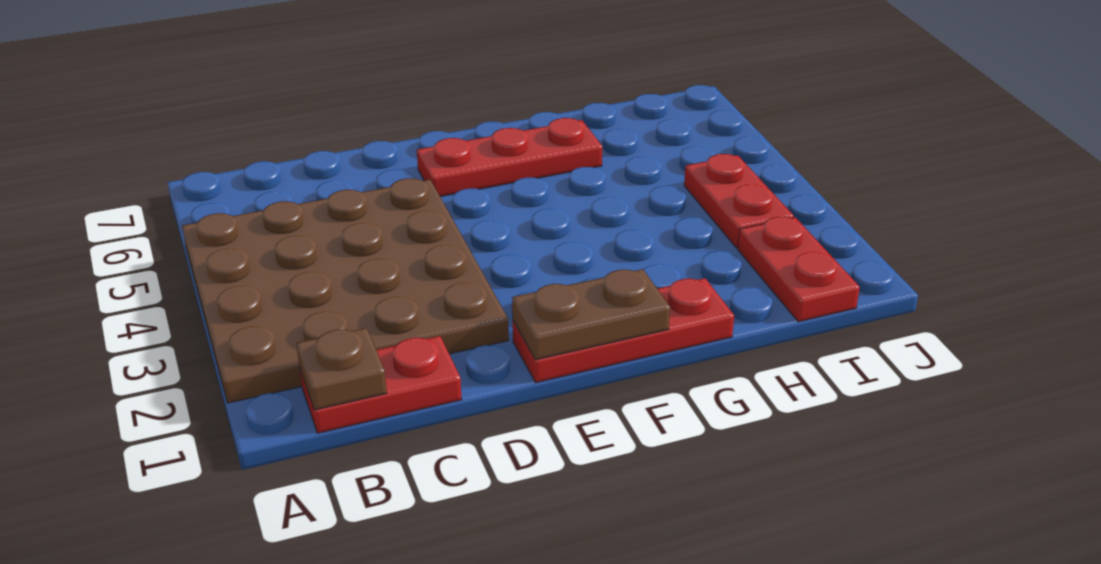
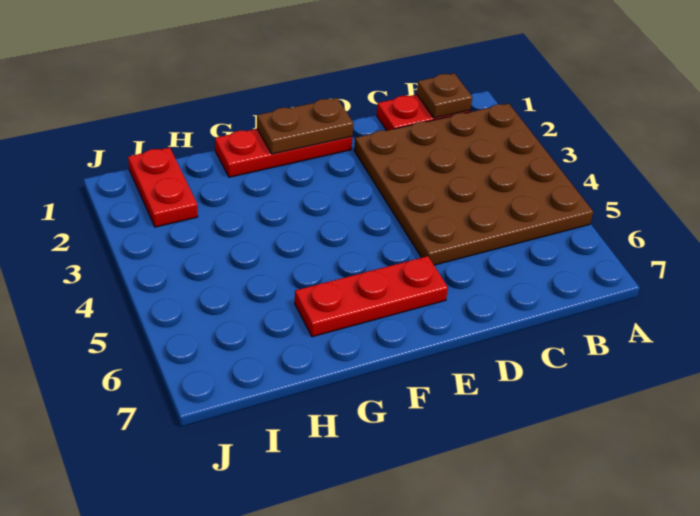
red 1x2 plate [684,154,794,248] -> none

